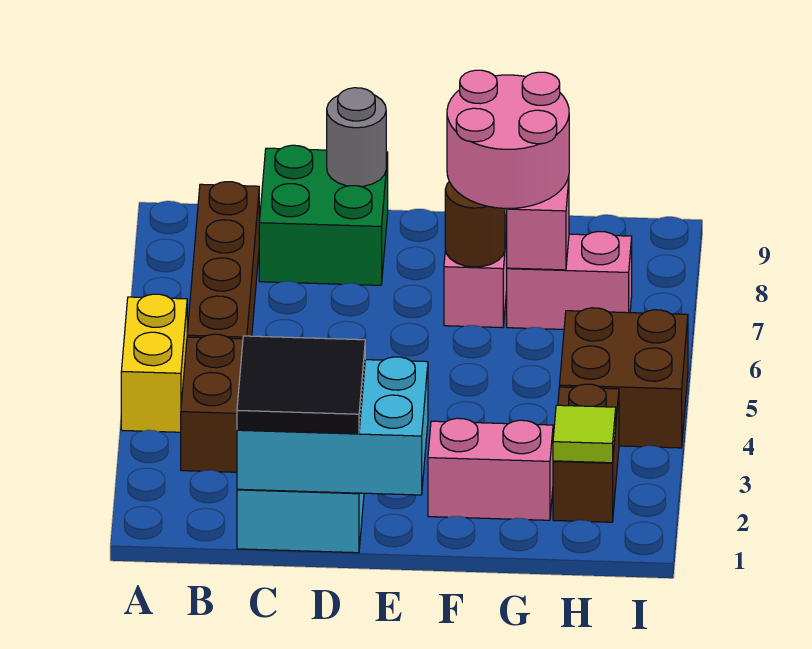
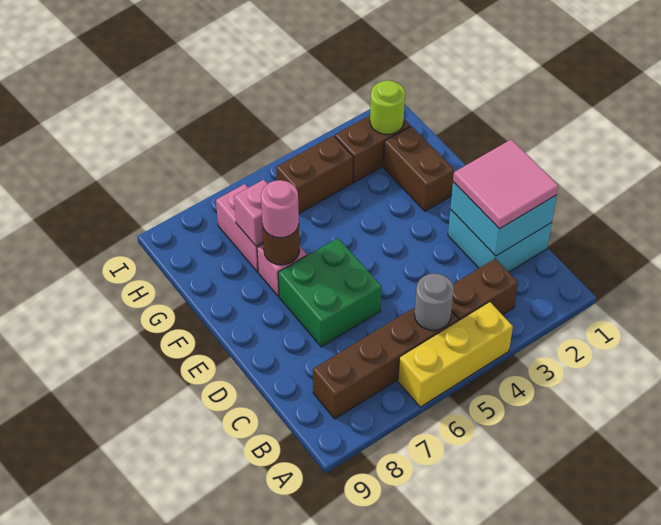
yellow 1x2 brick [121,294,187,432] -> yellow 1x3 brick [398,302,513,407]
cyan 2x3 brick [237,357,428,495] -> cyan 2x2 brick [450,182,557,256]
black 2x2 tile [237,336,365,434] -> pink 2x2 tile [453,140,558,229]
green 2x2 brick [259,145,388,285] -> green 2x2 brick moved to [278,238,381,347]
grey 1x1 round brick [327,88,386,186] -> grey 1x1 round brick moved to [414,273,454,330]
pink 1x2 brick [428,418,553,520] -> brown 1x2 brick [383,126,454,211]
pink 2x2 round brick [447,70,569,208] -> pink 1x1 round brick [261,180,299,238]
lime 1x1 tile [553,405,616,463] -> lime 1x1 round brick [370,80,405,134]
brown 2x2 brick [559,308,688,448] -> brown 1x2 brick [276,136,353,213]

